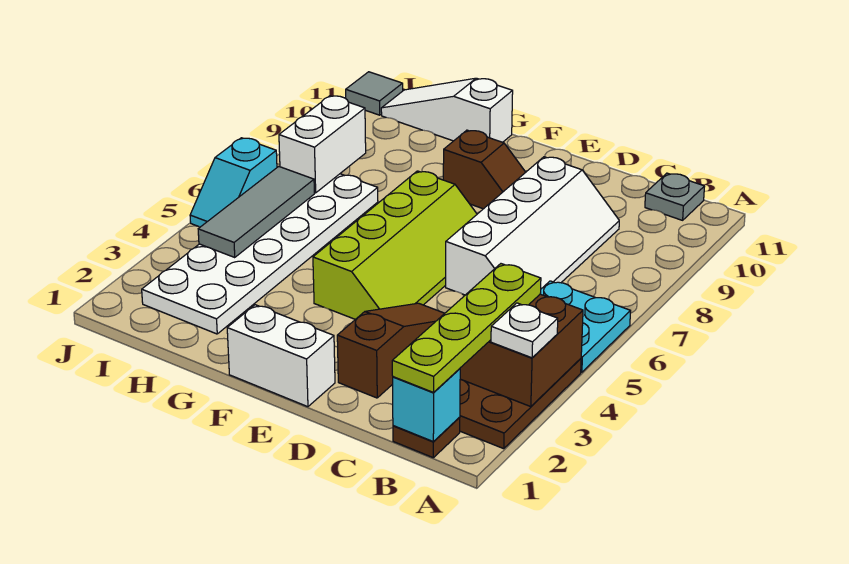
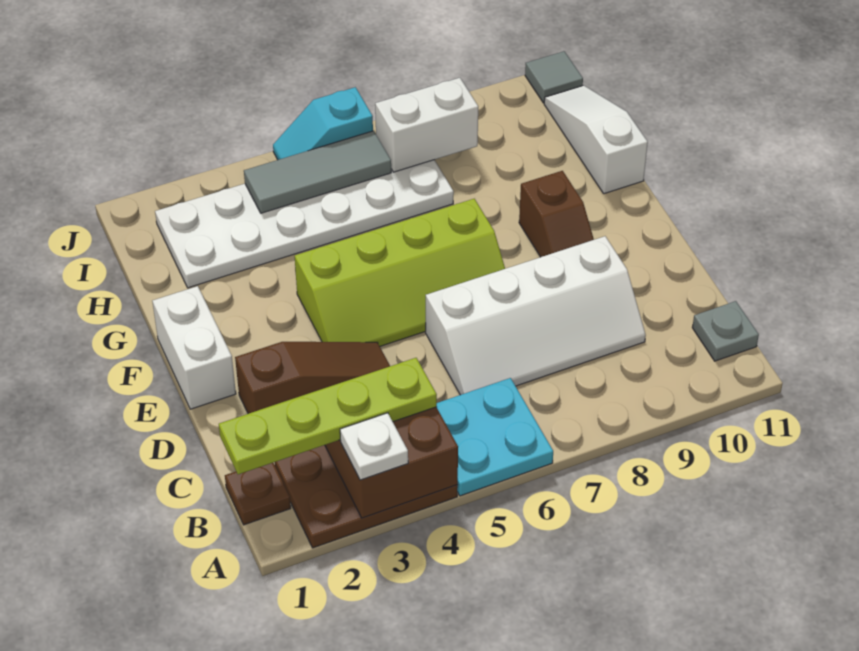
cyan 1x1 brick [393,369,460,441] -> none

